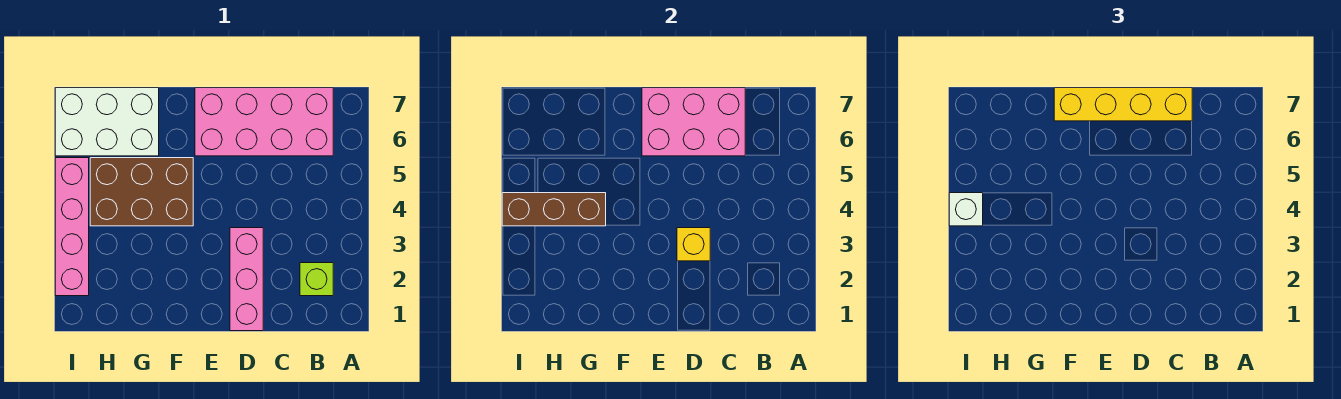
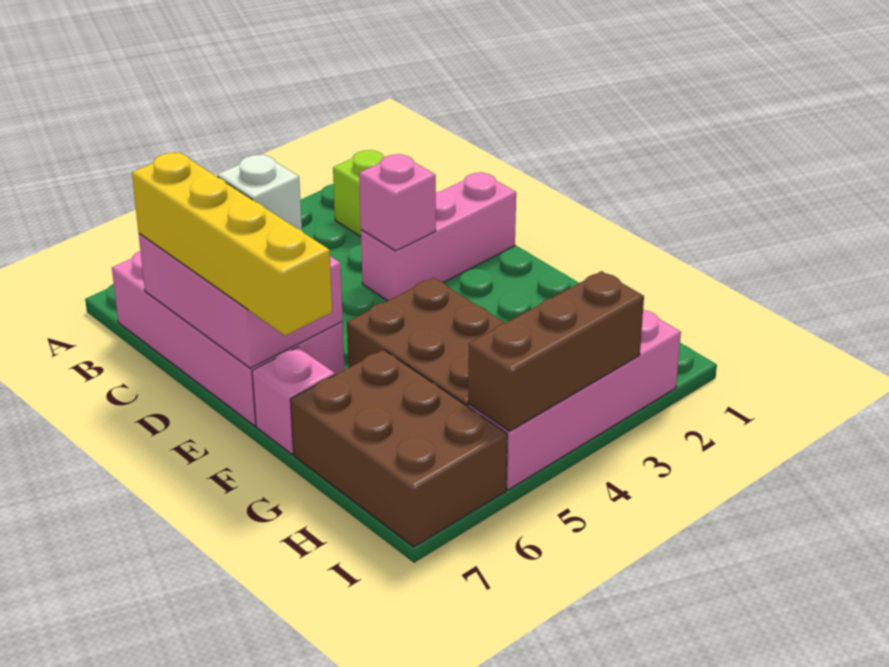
yellow 1x1 brick [677,228,710,261] -> pink 1x1 brick [359,154,436,251]
none -> pink 1x1 brick [252,347,335,455]
brown 1x3 brick [502,193,606,226] -> brown 1x3 brick turned to [468,271,644,431]
white 2x3 brick [55,88,159,156] -> brown 2x3 brick [291,350,507,547]
white 1x1 brick [949,193,983,226] -> white 1x1 brick moved to [217,154,302,231]

